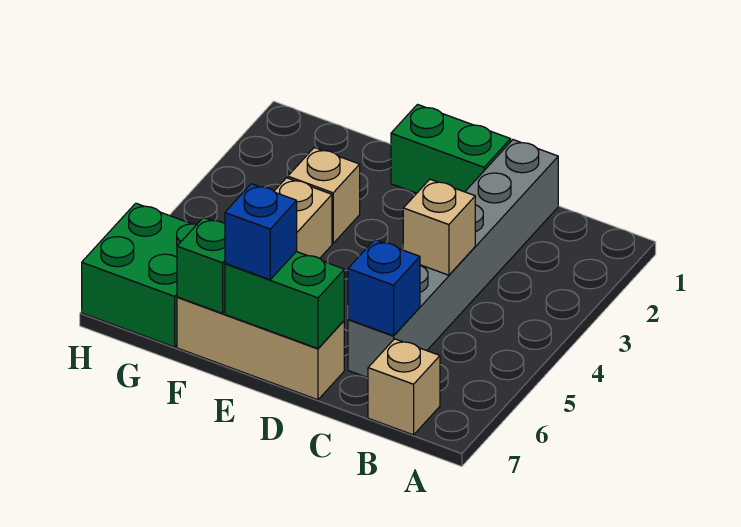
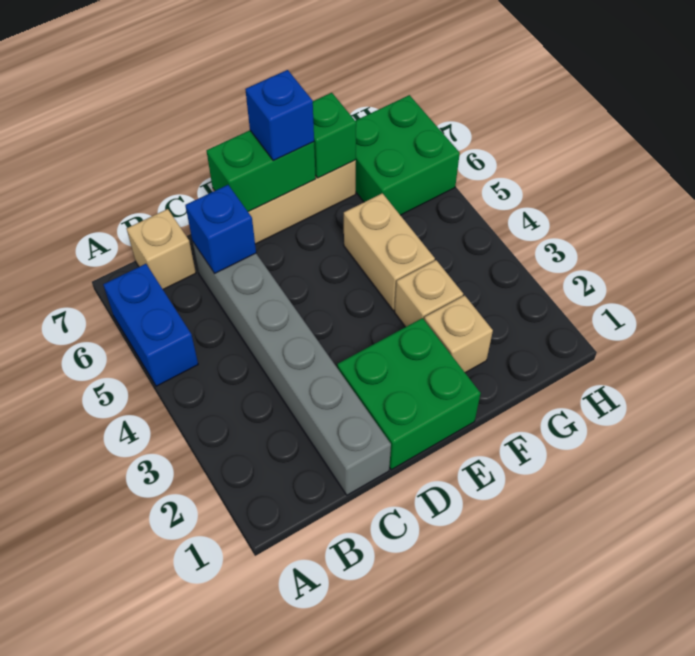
none -> blue 1x2 brick [103,264,198,386]
tan 1x1 brick [403,179,475,275] -> tan 1x1 brick moved to [424,295,493,373]
green 1x2 brick [391,105,511,193] -> green 2x2 brick [337,318,481,470]

